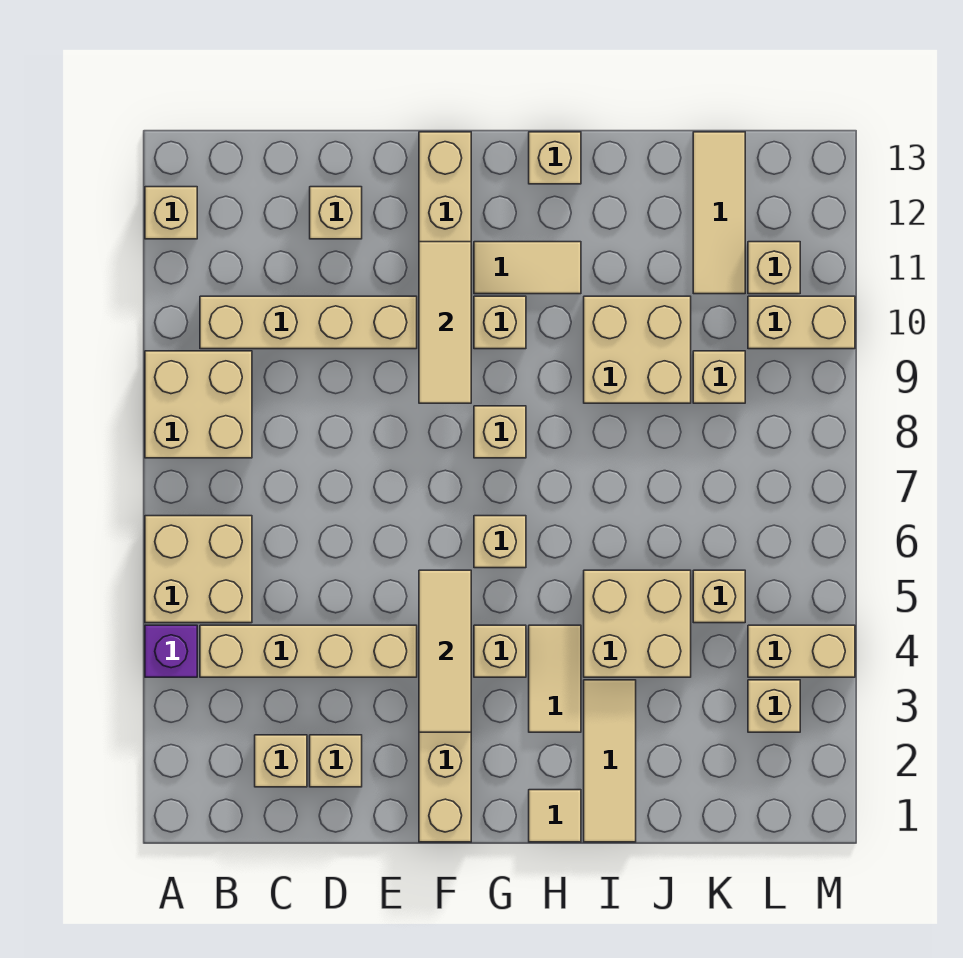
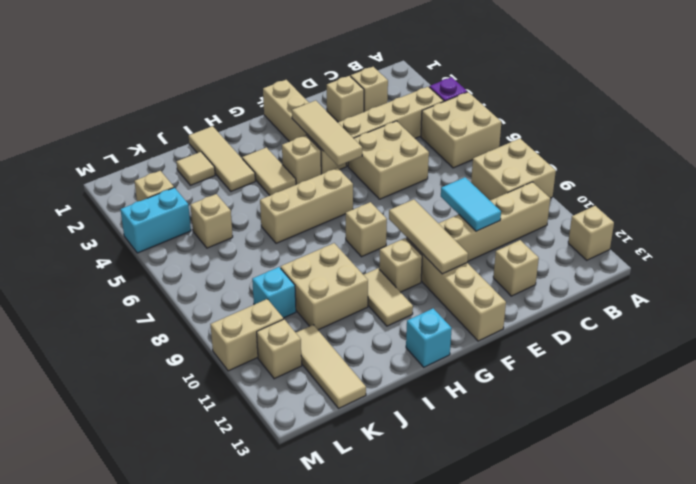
none -> cyan 1x2 tile [441,177,501,231]
tan 1x1 brick [474,516,526,568] -> tan 1x3 brick [260,168,353,243]
tan 1x2 tile [474,242,581,294] -> tan 1x2 tile turned to [364,268,413,326]
tan 1x1 tile [529,790,581,842] -> tan 1x1 tile moved to [176,152,215,185]
tan 1x1 brick [529,132,581,184] -> cyan 1x1 brick [406,308,452,367]
tan 2x2 brick [584,570,691,677] -> tan 2x2 brick moved to [348,121,429,199]
tan 1x1 brick [693,351,745,403] -> cyan 1x1 brick [252,267,296,318]
tan 1x2 brick [748,625,855,677] -> cyan 1x2 brick [120,188,191,253]

